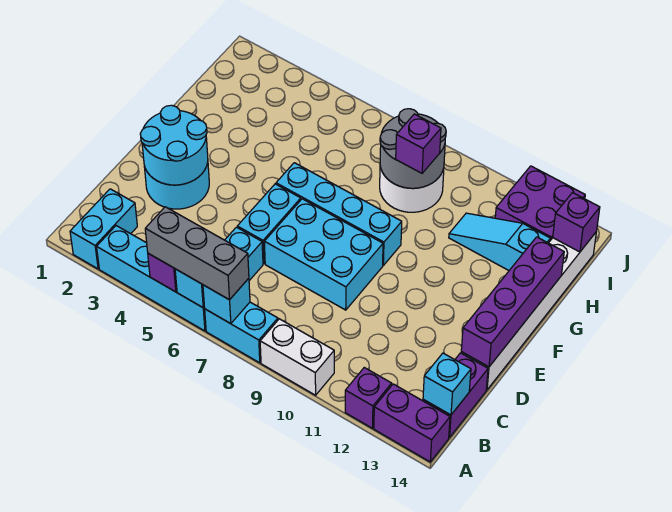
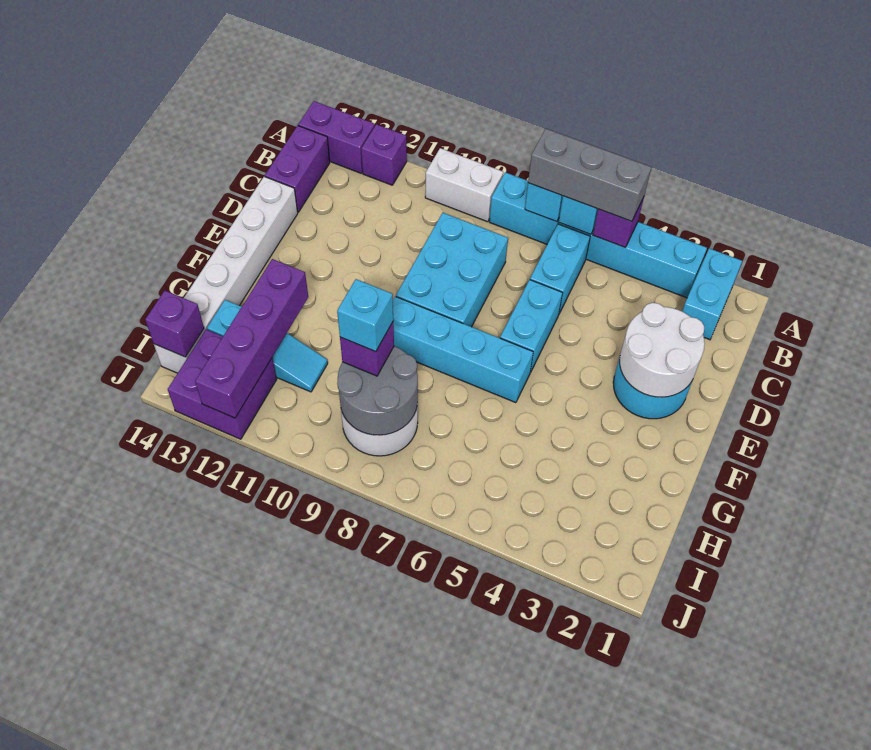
cyan 1x1 brick [423,353,471,415] -> cyan 1x1 brick moved to [337,279,393,352]
cyan 2x2 round brick [140,105,208,185] -> white 2x2 round brick [620,303,705,397]
cyan 2x3 brick [264,199,383,310] -> cyan 2x3 brick turned to [396,213,508,327]
purple 1x4 brick [461,237,564,367] -> purple 1x4 brick moved to [195,259,308,418]

